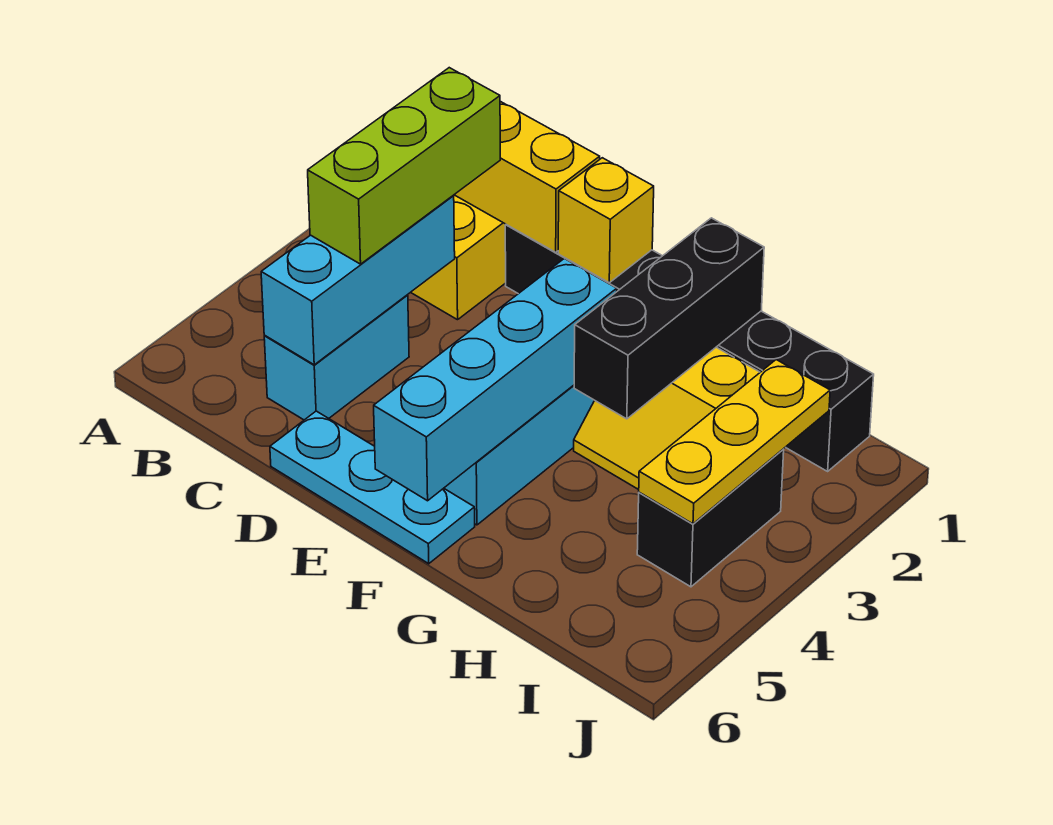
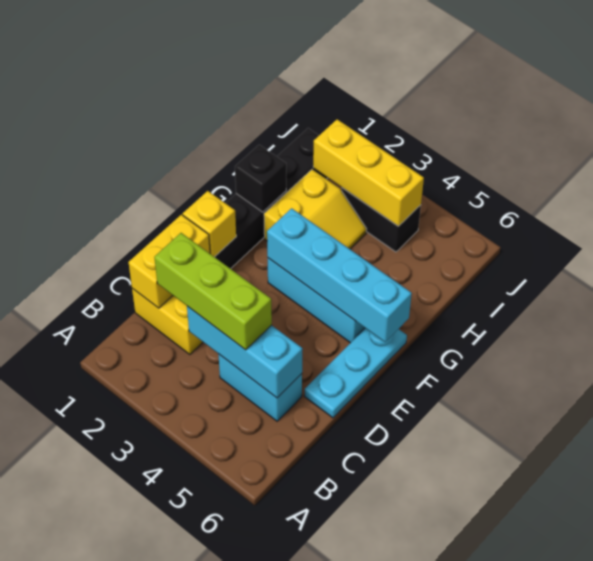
black 1x3 brick [574,218,764,419] -> black 1x1 brick [235,145,286,212]
yellow 1x3 plate [639,360,830,524] -> yellow 1x3 brick [313,119,424,226]

